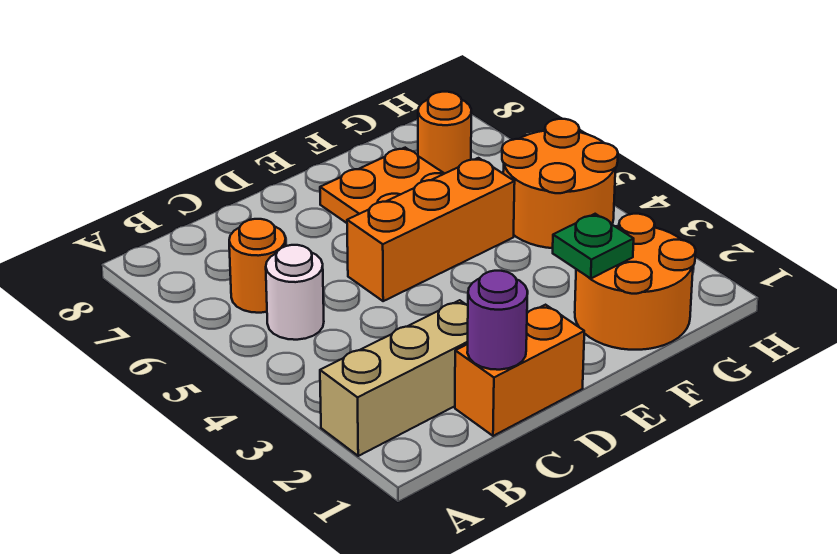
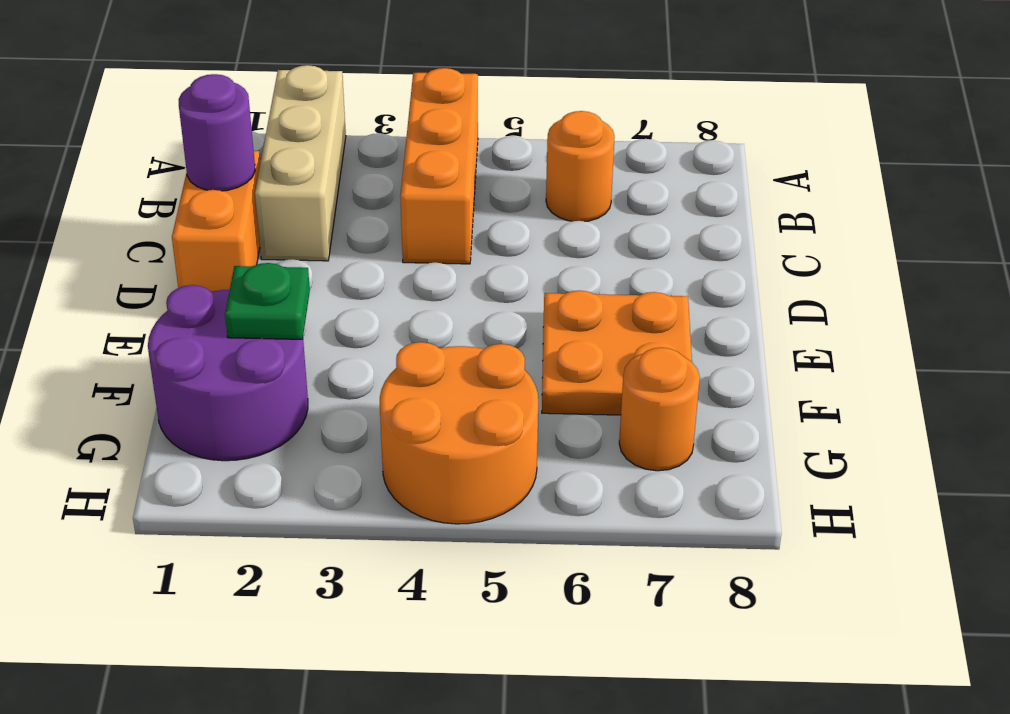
white 1x1 round brick [266,245,324,340] -> none
orange 1x3 brick [347,158,515,301] -> orange 1x3 brick moved to [400,68,478,264]
orange 2x2 round brick [575,214,696,350] -> purple 2x2 round brick [148,285,308,461]

